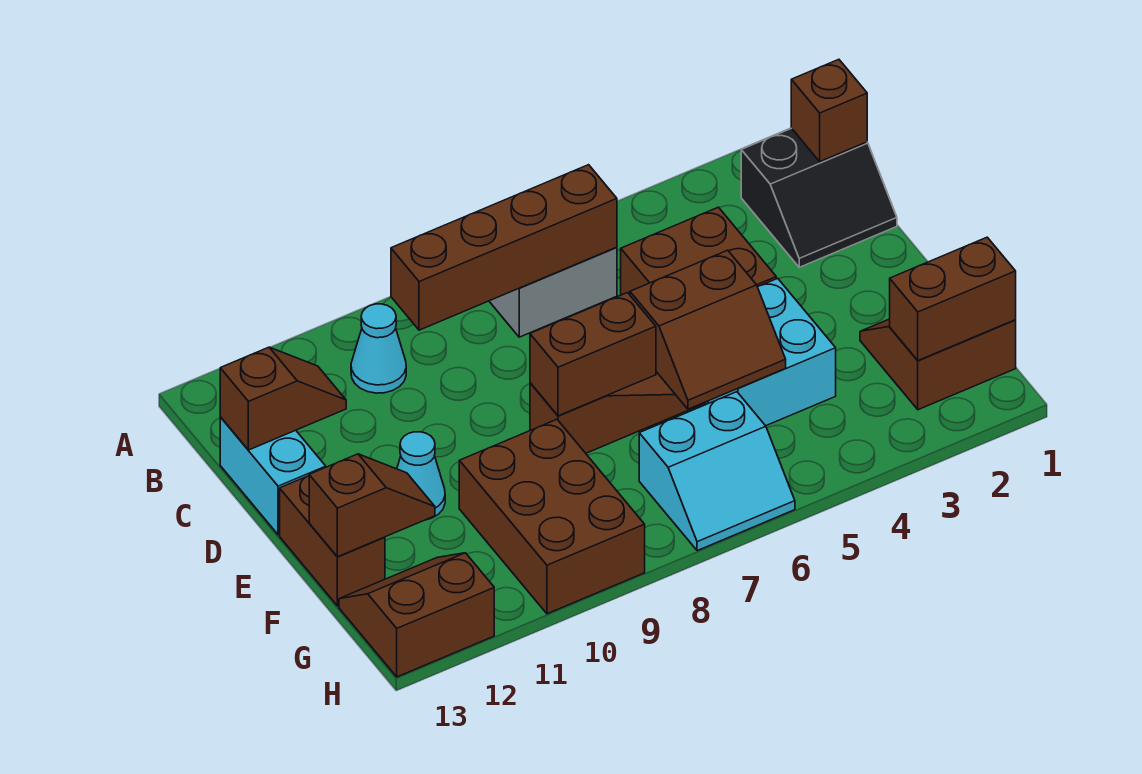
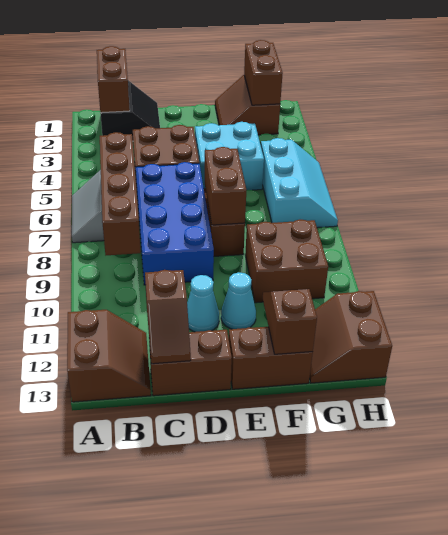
brown 1x1 brick [791,59,867,161] -> brown 1x2 brick [97,46,130,113]
cyan 1x1 cone [351,304,406,393] -> cyan 1x1 cone moved to [187,275,219,332]
none -> blue 2x4 brick [136,162,214,285]
brown 1x2 slope [220,347,346,450] -> brown 1x2 slope turned to [145,270,191,364]
cyan 1x2 brick [220,417,326,535] -> brown 1x2 brick [149,330,232,396]
brown 2x2 slope [630,250,786,409] -> brown 2x2 slope moved to [67,310,151,402]
brown 2x3 brick [459,419,645,614] -> brown 2x2 brick [245,220,328,303]
cyan 2x2 slope [639,392,795,551] -> cyan 2x3 slope [261,138,338,228]

